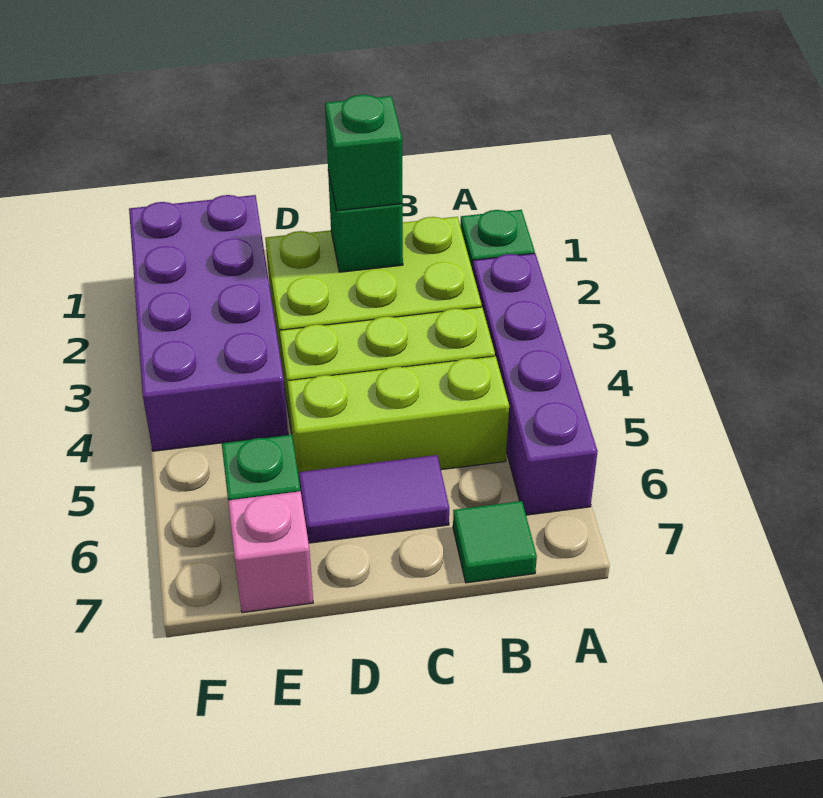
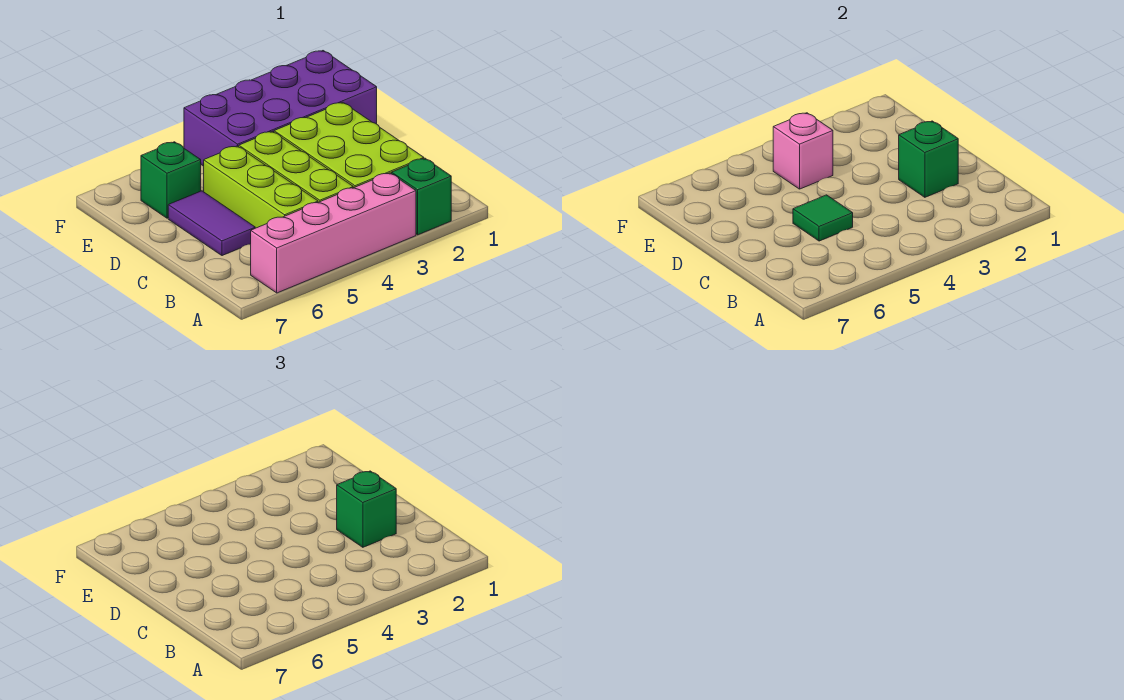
purple 1x4 brick [472,253,598,515] -> pink 1x4 brick [251,173,416,293]
green 1x1 tile [453,501,537,583] -> green 1x1 tile moved to [793,195,853,241]
pink 1x1 brick [228,491,313,613] -> pink 1x1 brick moved to [773,113,833,189]

